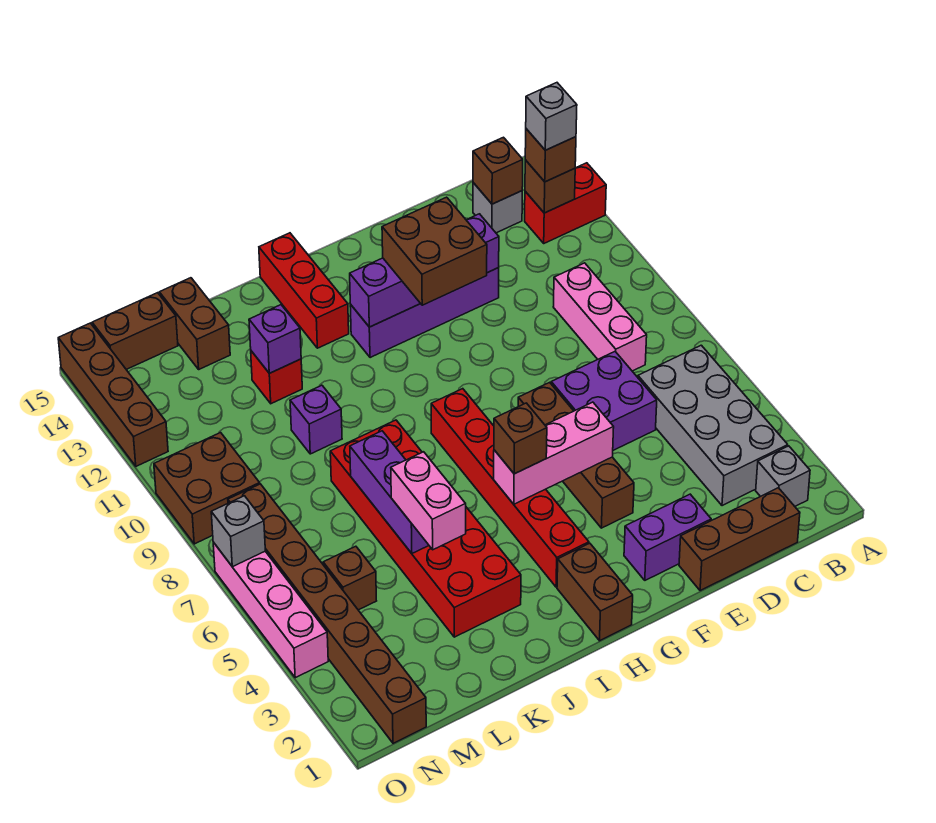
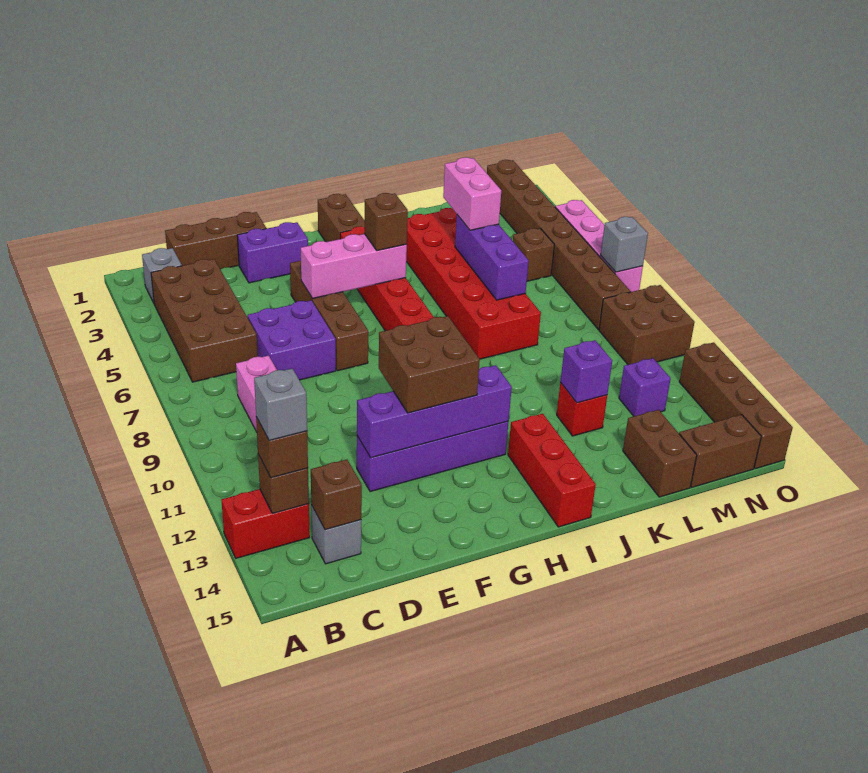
grey 2x4 brick [638,345,788,506] -> brown 2x4 brick [151,259,258,382]
purple 1x1 brick [290,385,342,454] -> purple 1x1 brick moved to [619,358,671,416]

